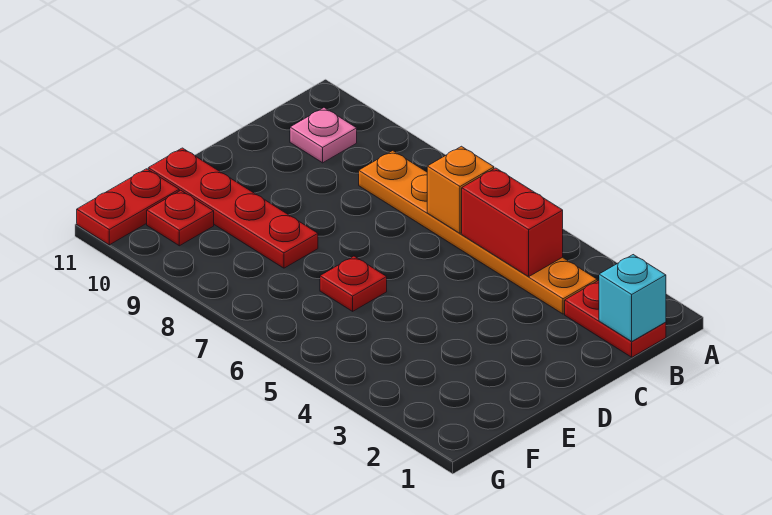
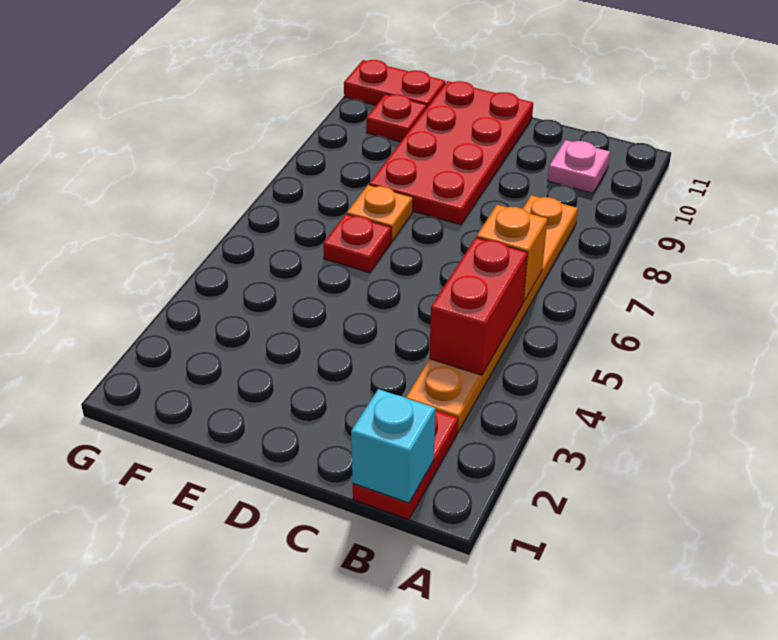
none -> orange 1x1 plate [347,185,413,241]
red 1x4 plate [148,148,318,268] -> red 2x4 plate [369,81,533,225]

